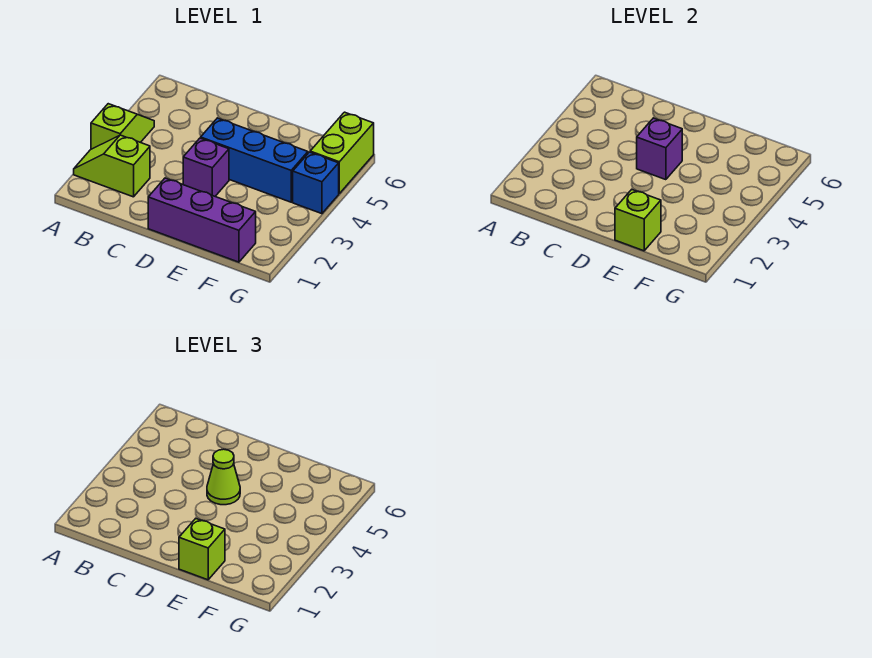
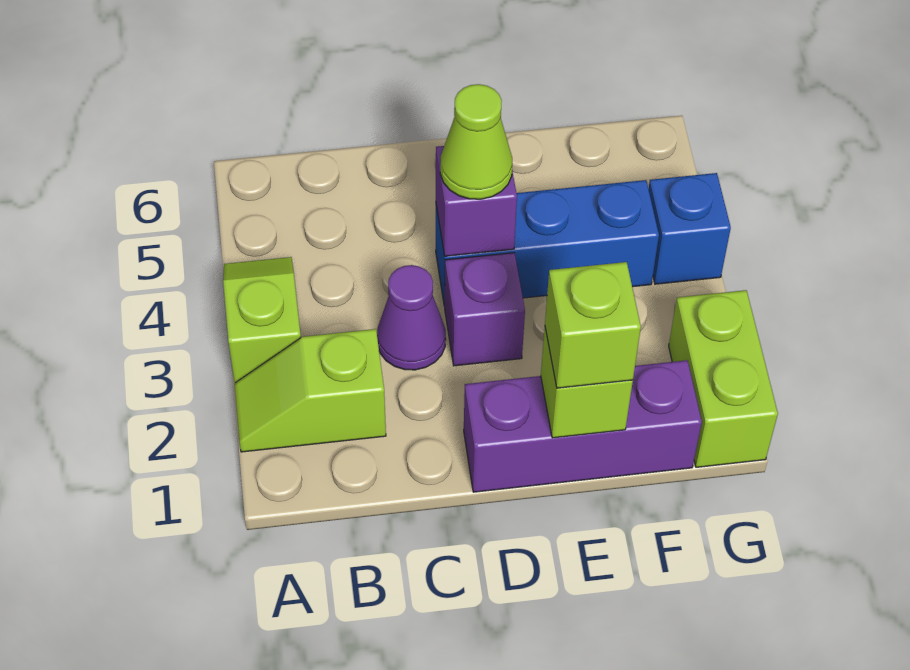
none -> purple 1x1 cone [377,265,446,370]
lime 1x2 brick [310,112,374,193] -> lime 1x2 brick moved to [669,290,778,467]

